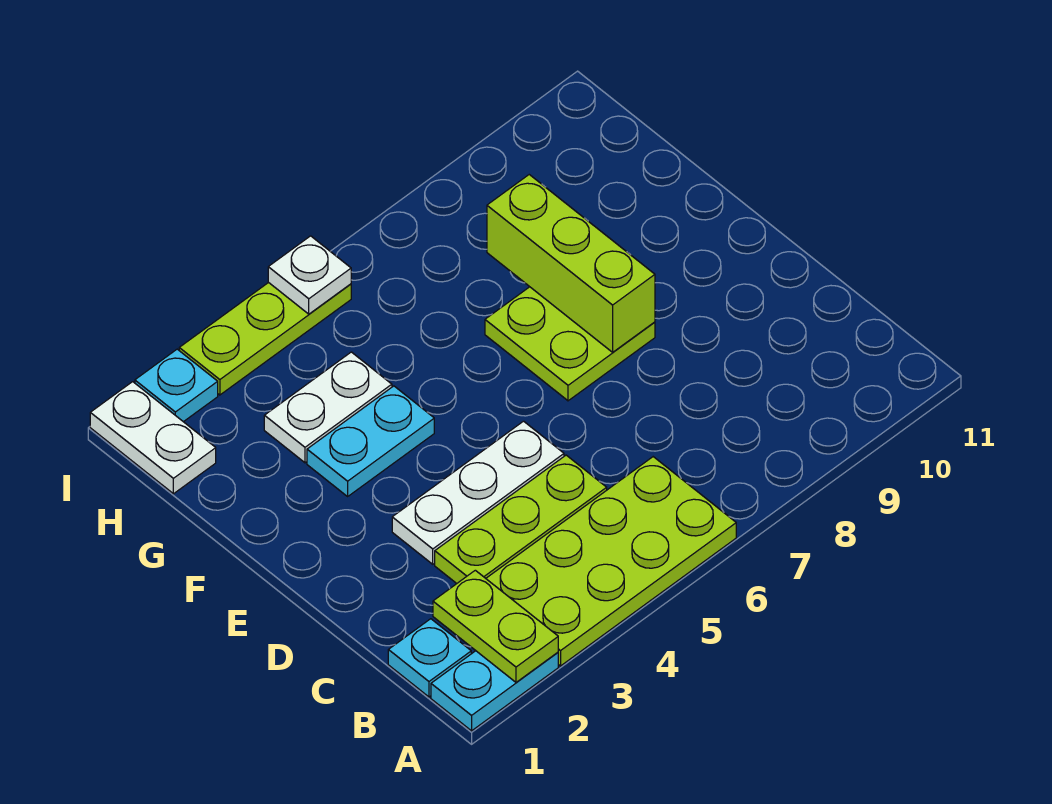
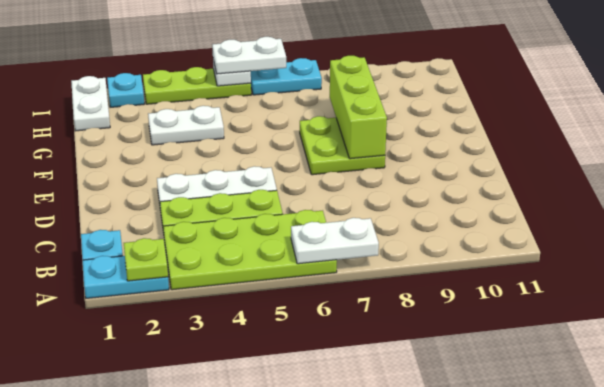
lime 1x2 plate [433,570,558,682] -> lime 1x1 plate [124,238,168,281]
none -> white 1x2 plate [291,218,379,264]
cyan 1x2 plate [307,386,434,496] -> cyan 1x2 plate moved to [251,58,322,95]
none -> white 1x2 plate [212,37,286,74]

